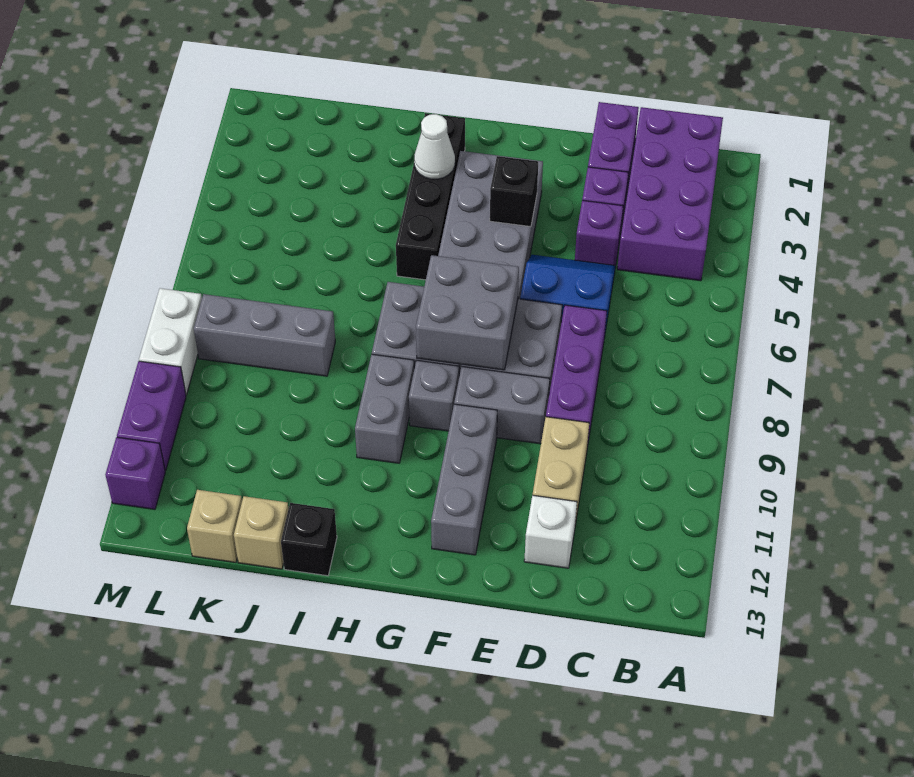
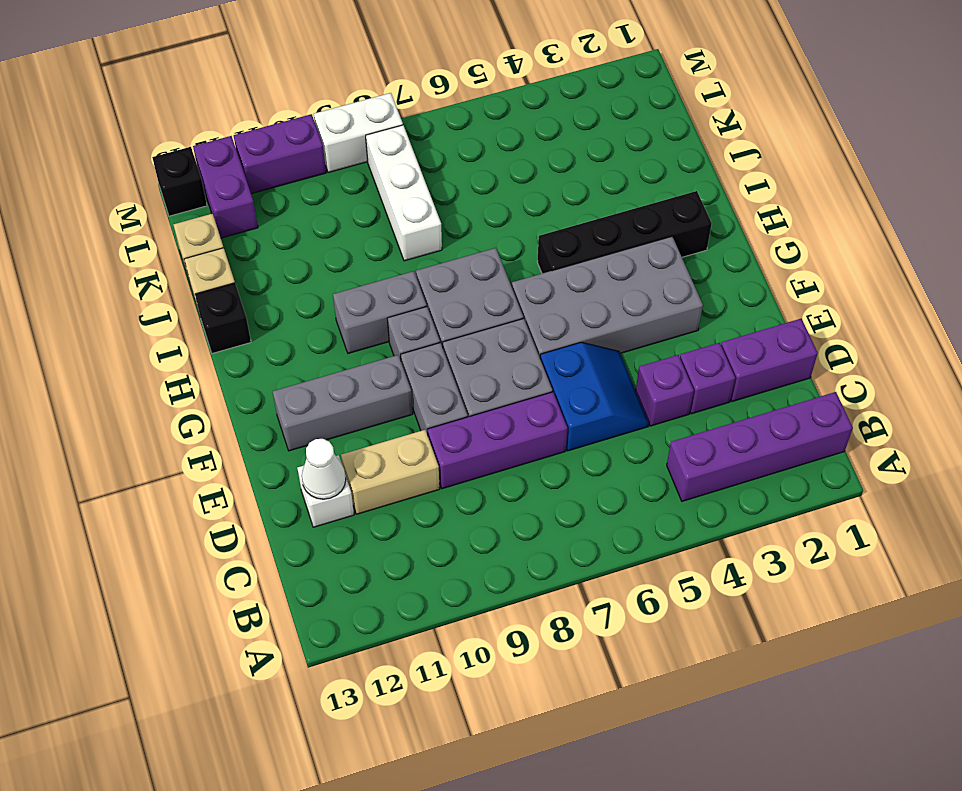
purple 2x4 brick [617,107,723,281] -> purple 1x4 brick [667,392,853,501]
black 1x1 brick [490,156,538,227] -> black 1x1 brick moved to [152,147,207,216]
grey 2x2 brick [416,255,519,370] -> none
white 1x1 cone [414,114,455,179] -> white 1x1 cone moved to [302,439,346,499]
grey 1x3 brick [194,294,335,376] -> white 1x3 brick [366,125,442,261]
purple 1x1 brick [105,437,165,509] -> purple 1x2 brick [193,136,258,238]

